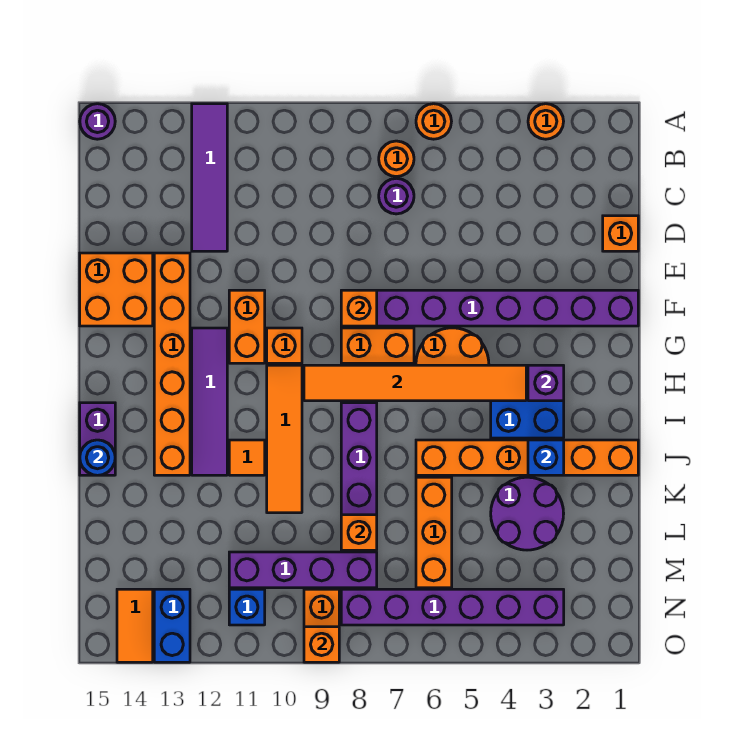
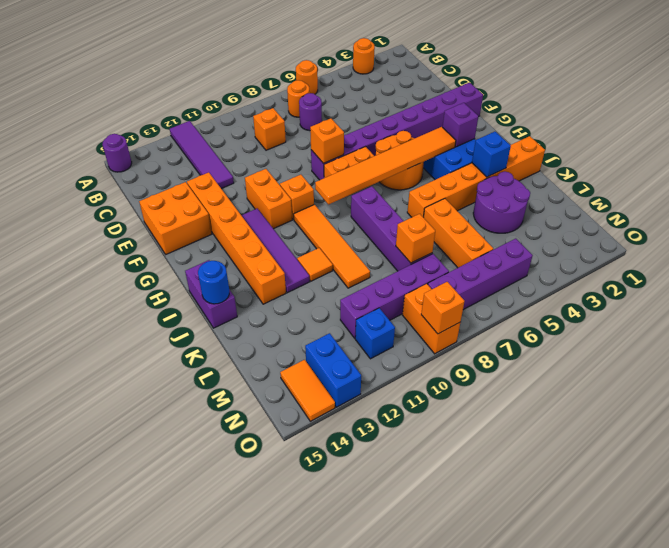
orange 1x1 brick [603,216,638,251] -> orange 1x1 brick moved to [253,108,286,150]
purple 1x6 brick [341,589,564,625] -> purple 1x4 brick [428,239,533,310]

